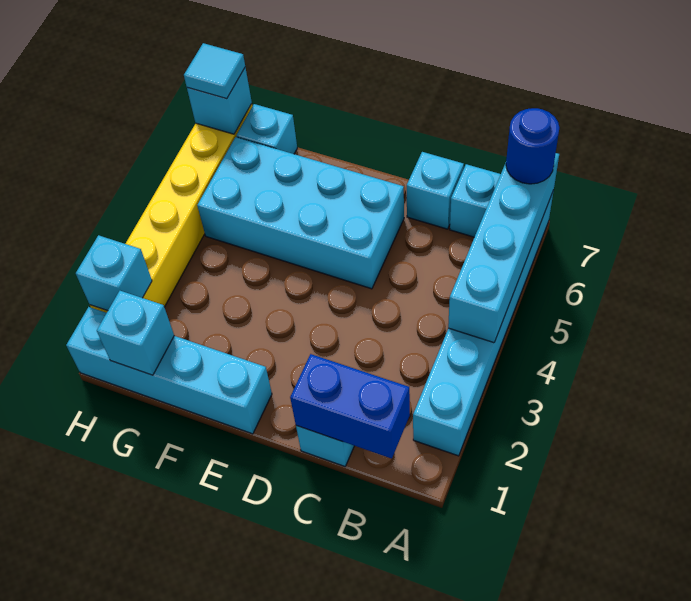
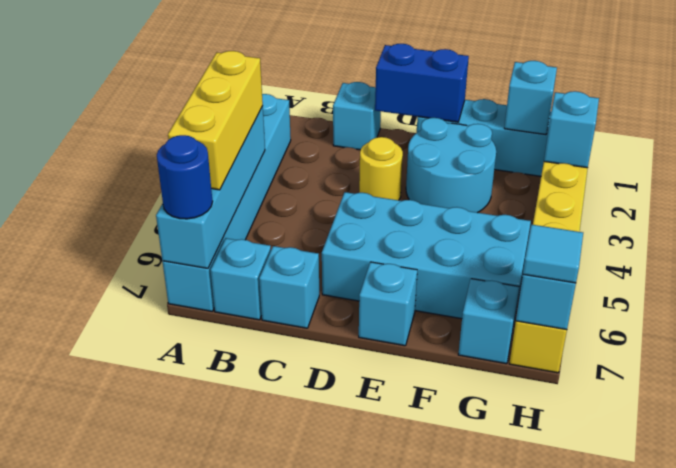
none -> yellow 1x3 brick [168,51,263,190]
blue 1x2 brick [290,354,410,459] -> blue 1x2 brick moved to [375,44,469,122]
none -> yellow 1x1 round brick [359,137,403,200]
none -> cyan 2x2 round brick [406,118,496,213]
none -> cyan 1x1 brick [359,262,417,346]

